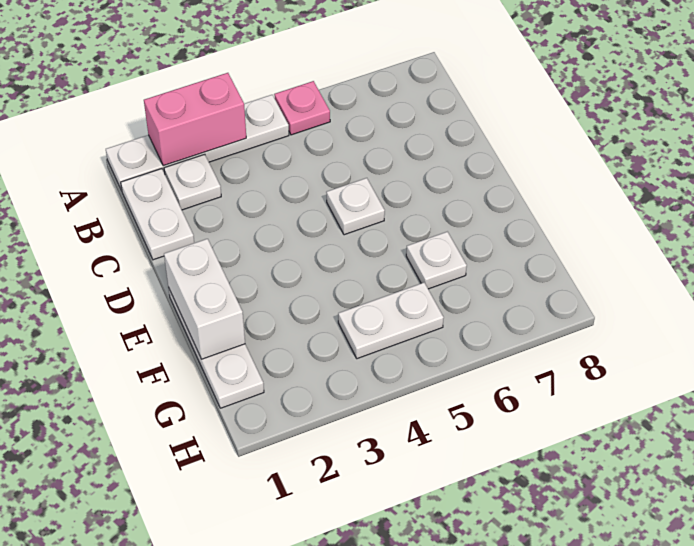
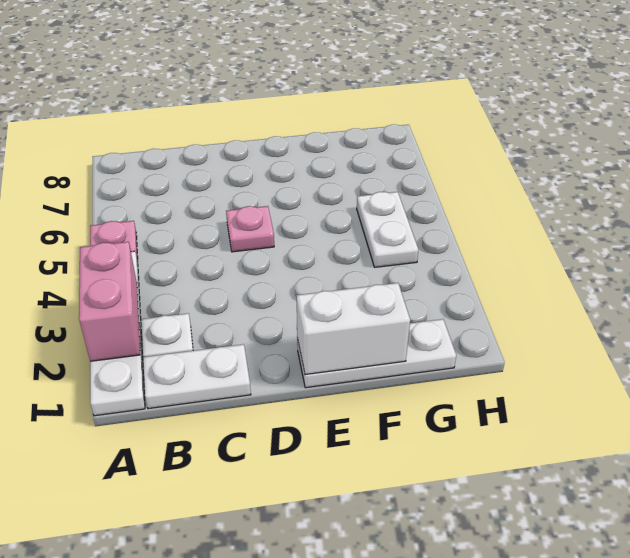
white 1x1 plate [326,178,385,235] -> pink 1x1 plate [226,206,274,252]
white 1x1 plate [406,232,467,289] -> none

